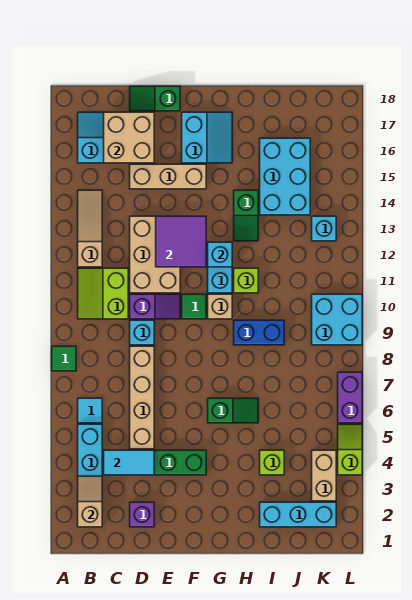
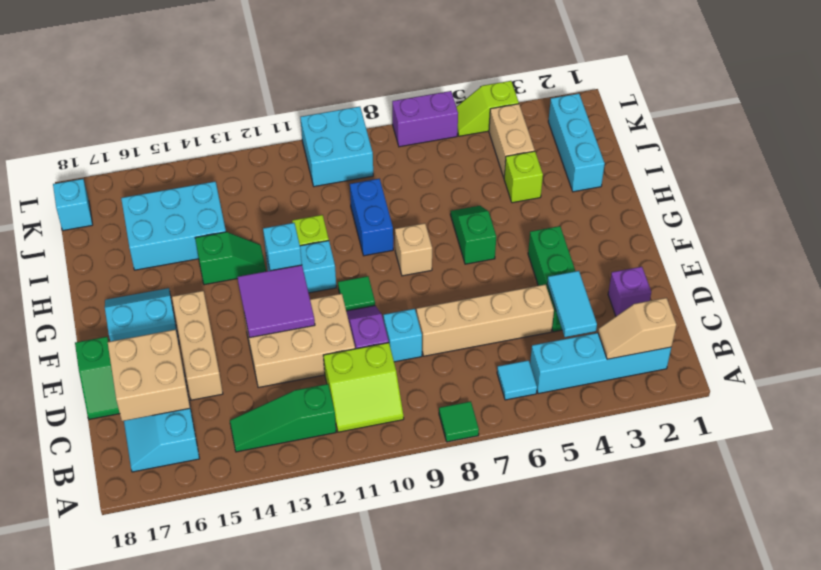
tan 1x3 slope [78,190,102,267] -> green 1x3 slope [230,384,336,452]
tan 1x1 brick [208,294,232,319] -> tan 1x1 brick moved to [395,223,432,276]
tan 1x2 brick [312,450,336,501] -> tan 1x2 brick turned to [489,104,535,177]
cyan 1x1 brick [312,216,336,241] -> cyan 1x1 brick moved to [53,179,93,231]

